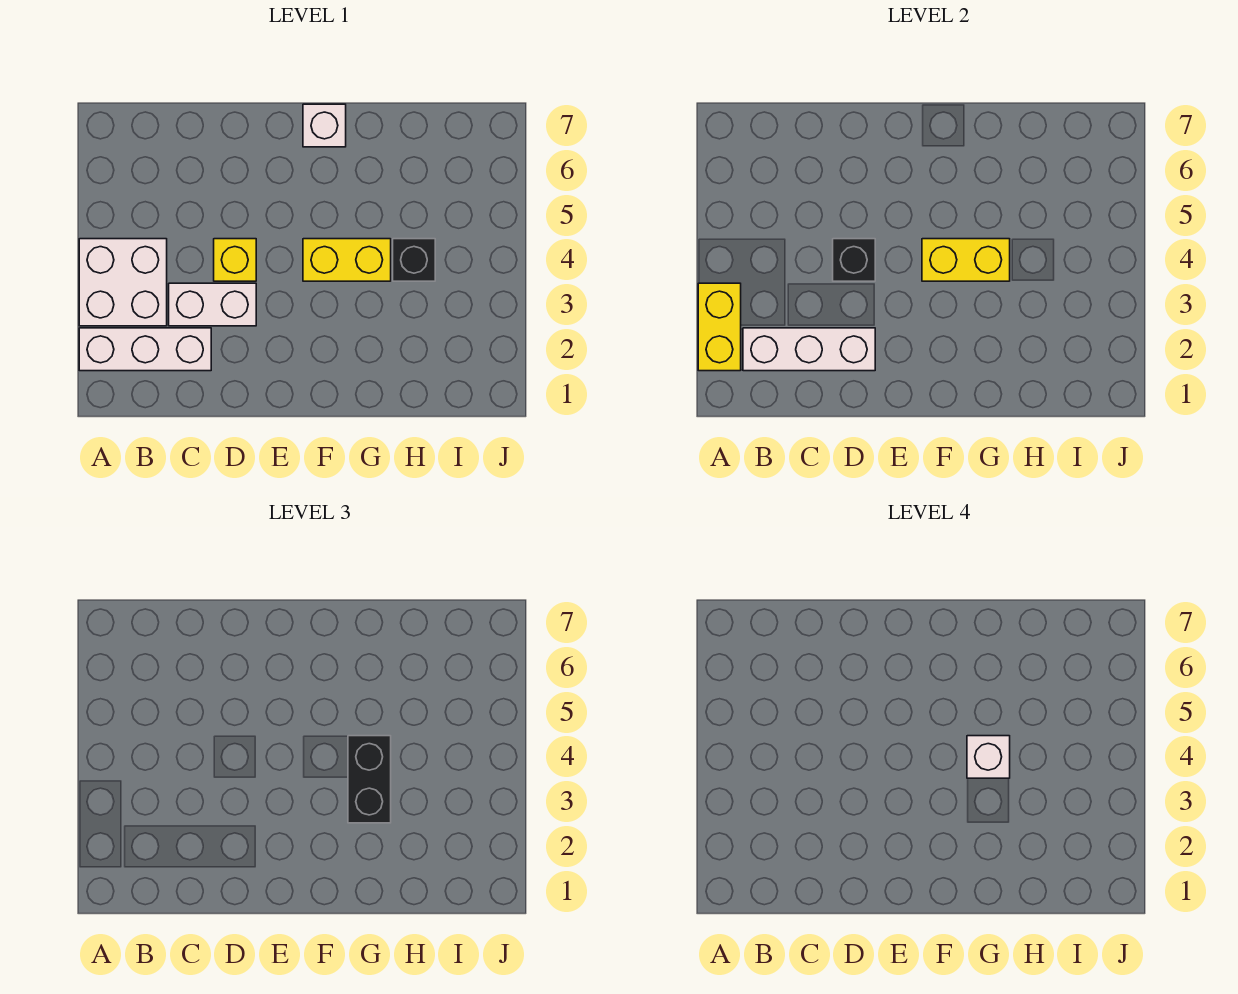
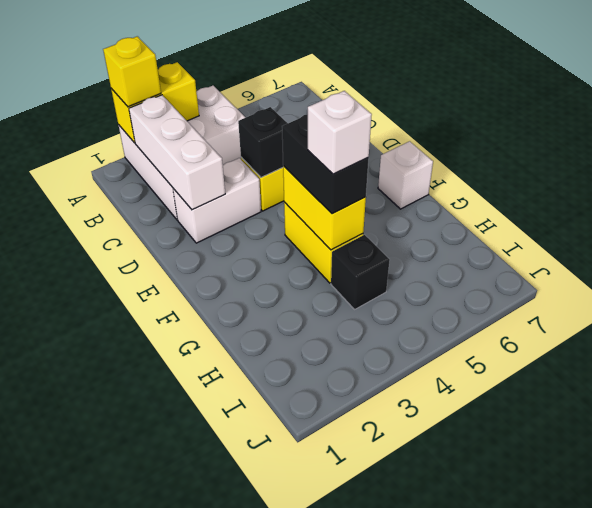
none -> yellow 1x1 brick [103,36,161,107]
white 1x2 brick [169,283,256,326] -> white 1x2 brick turned to [173,158,261,243]
black 1x2 brick [348,736,391,823] -> black 1x2 brick turned to [282,114,369,214]

